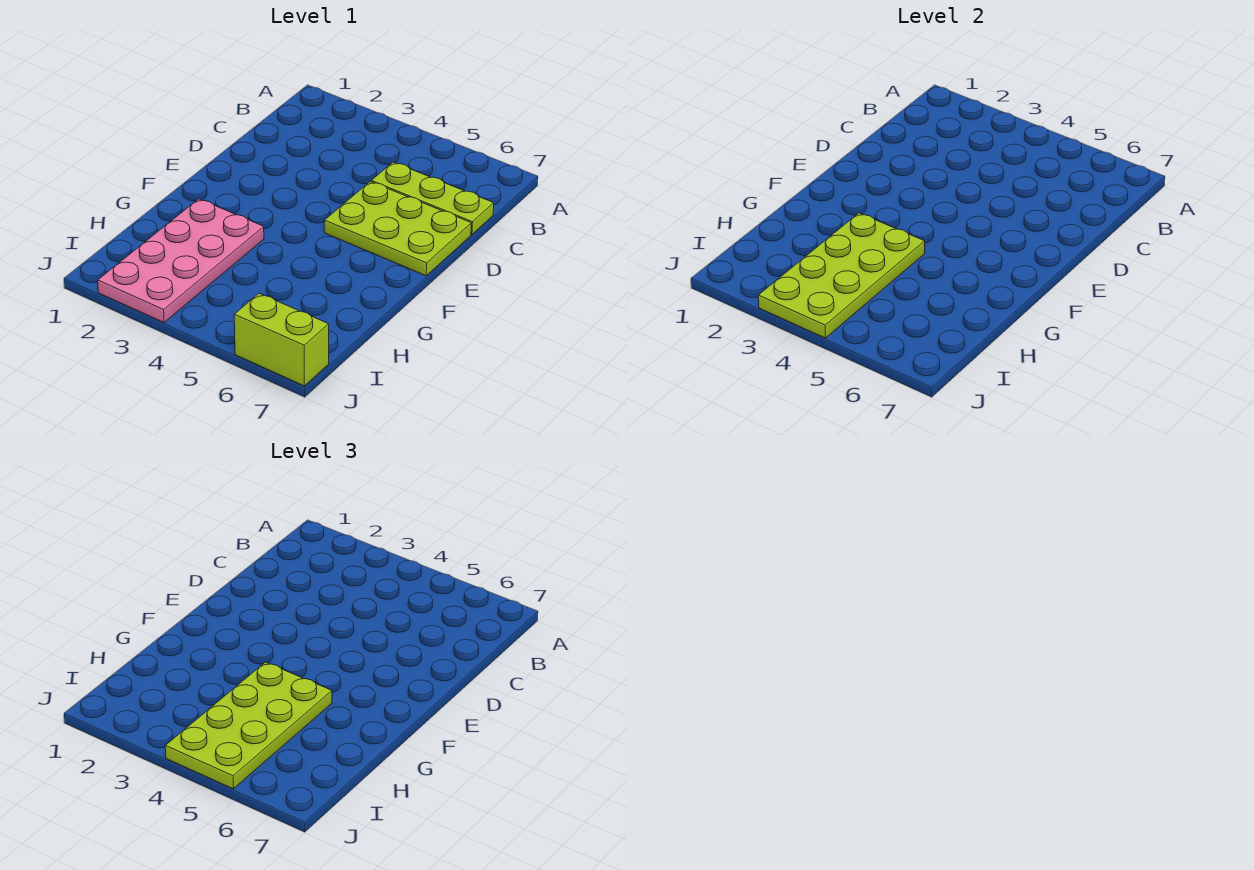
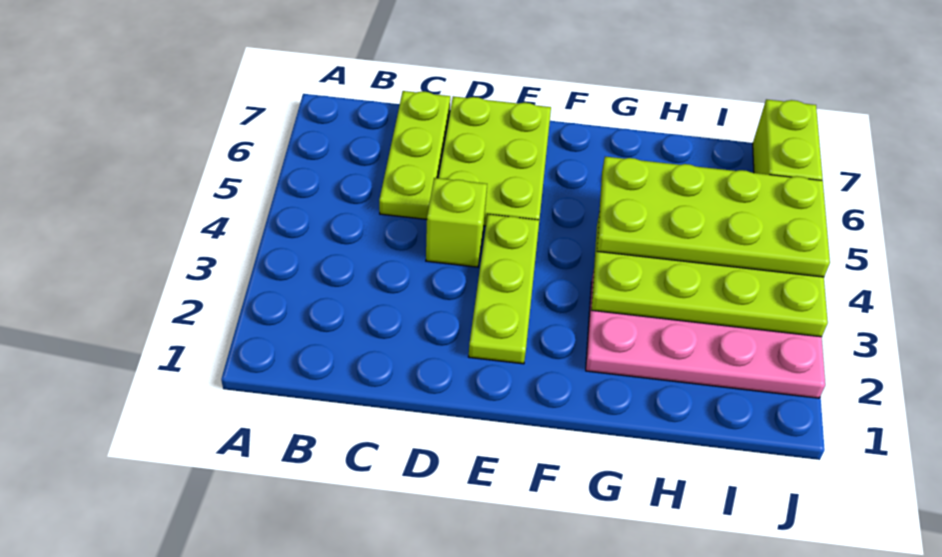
none -> lime 1x1 brick [426,178,487,267]
none -> lime 1x3 plate [469,214,539,364]

